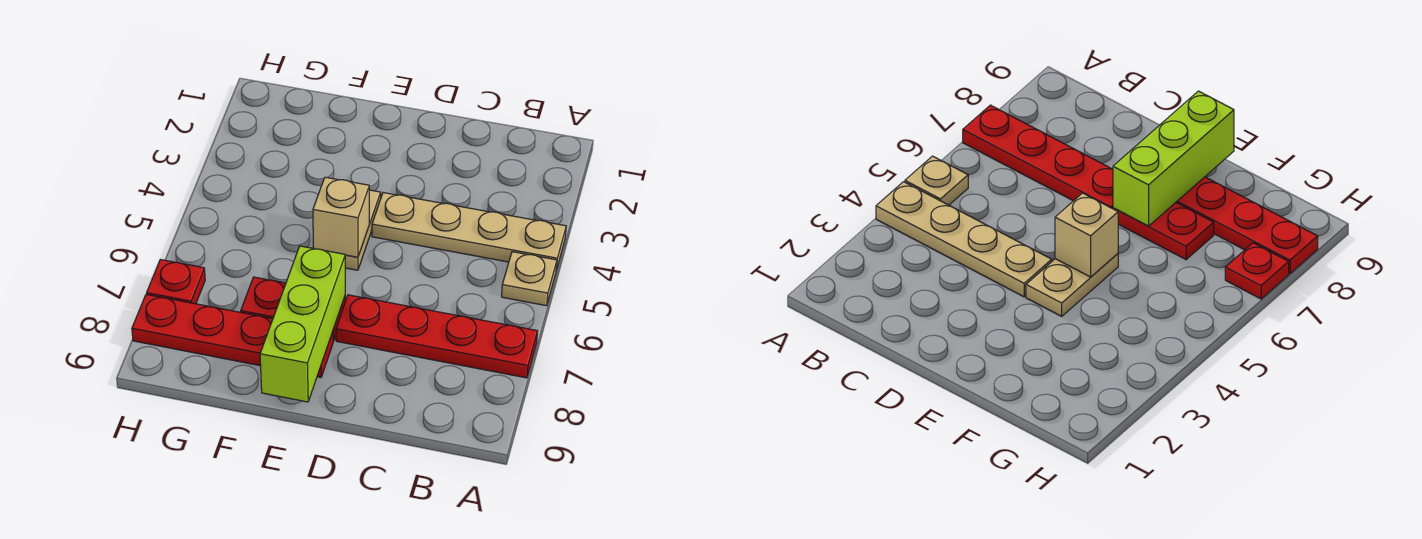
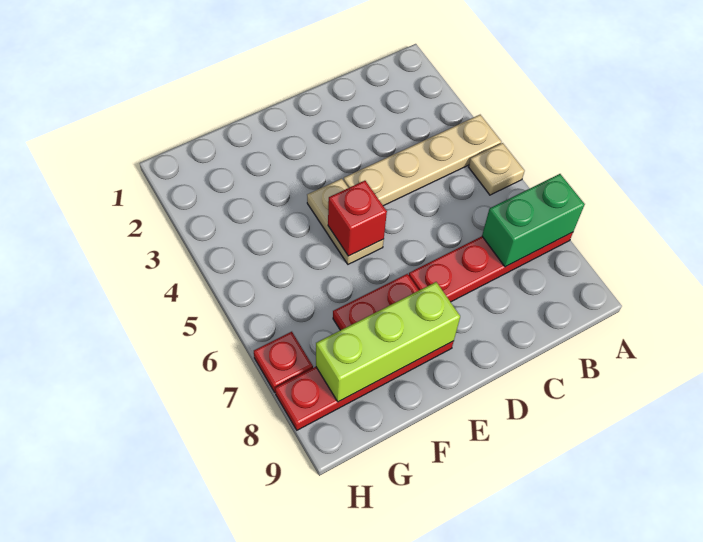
none -> green 1x2 brick [482,174,585,267]
tan 1x1 brick [313,177,369,257] -> red 1x1 brick [328,181,387,256]
lime 1x3 brick [260,246,345,402] -> lime 1x3 brick turned to [316,282,460,402]

